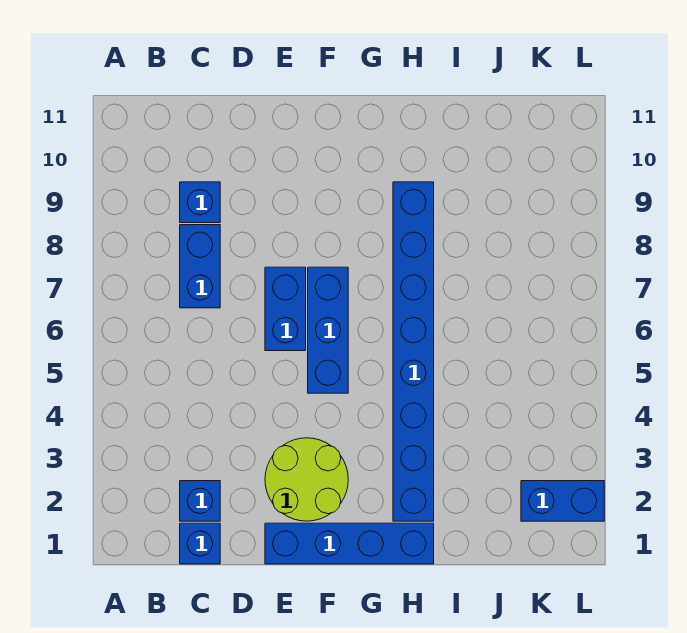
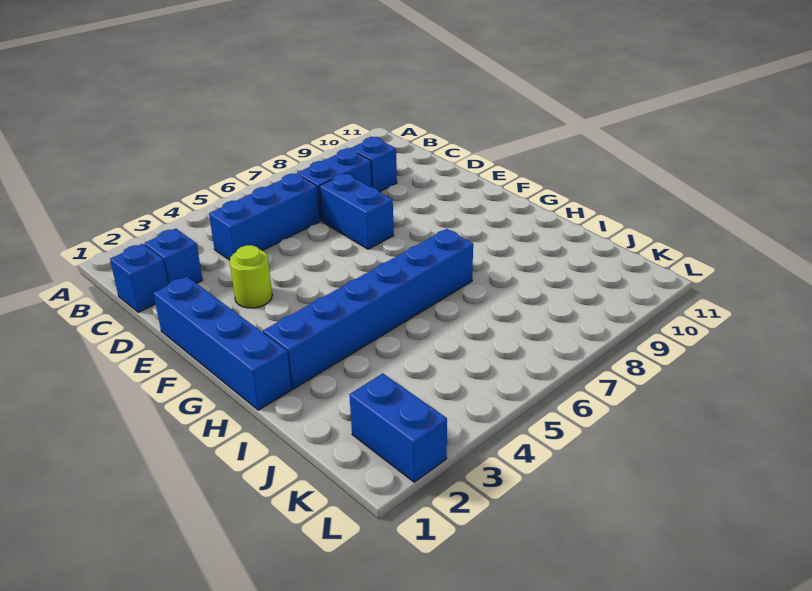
lime 2x2 round brick [265,438,348,521] -> lime 1x1 round brick [230,245,272,308]
blue 1x2 brick [265,267,306,351] -> blue 1x2 brick turned to [320,174,394,249]
blue 1x3 brick [308,267,348,393] -> blue 1x3 brick moved to [209,174,320,260]
blue 1x8 brick [393,182,434,521] -> blue 1x6 brick [263,229,473,389]

